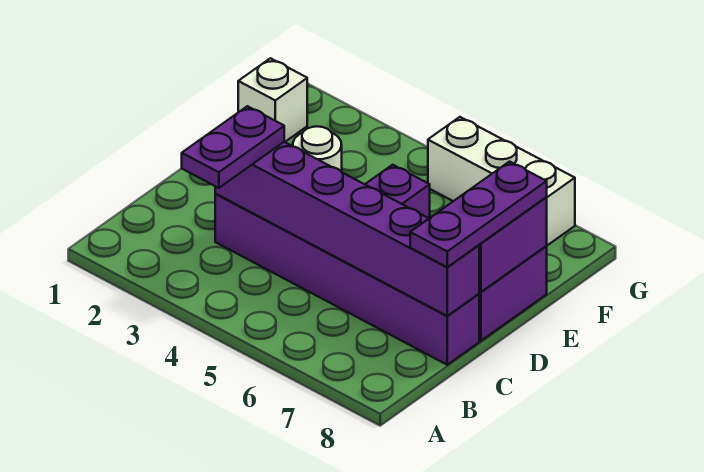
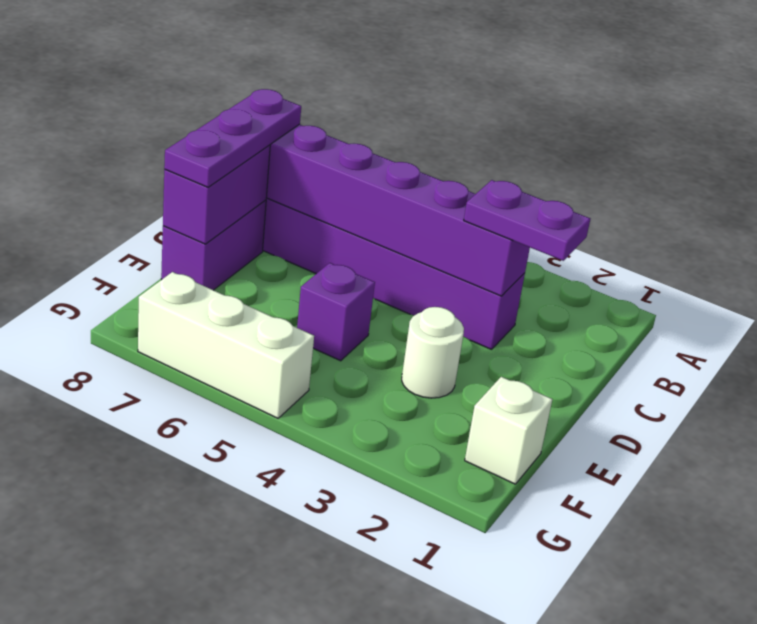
purple 1x2 plate [182,106,284,188] -> purple 1x2 plate turned to [464,180,590,261]

